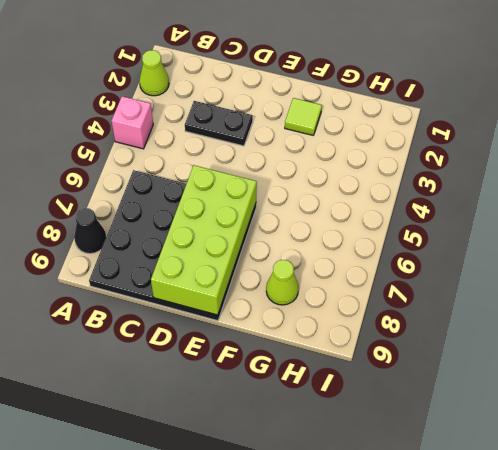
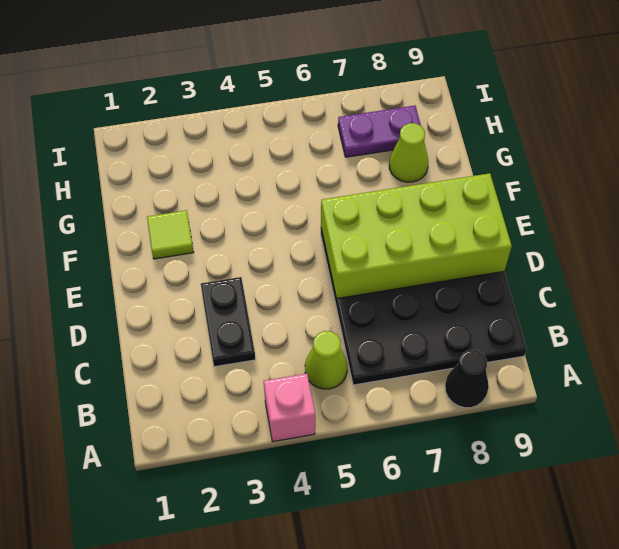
lime 1x1 cone [139,50,169,96] -> lime 1x1 cone moved to [305,331,347,389]
none -> purple 1x2 plate [338,106,421,157]

